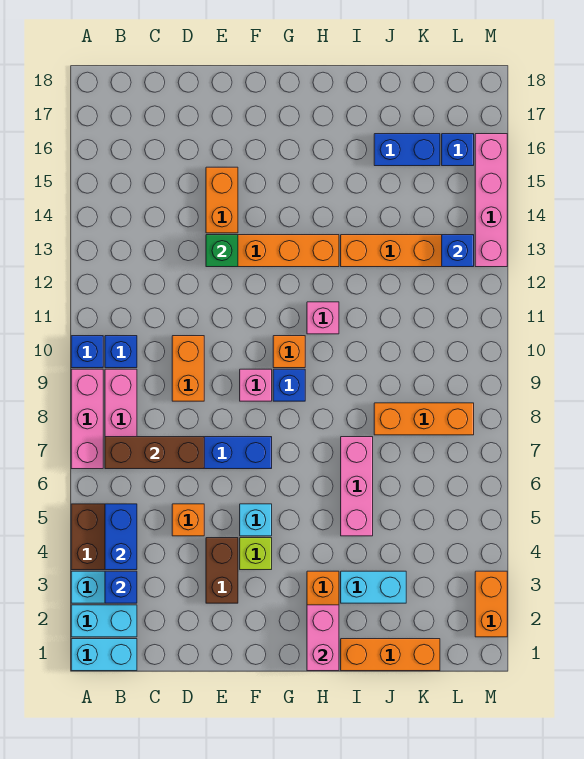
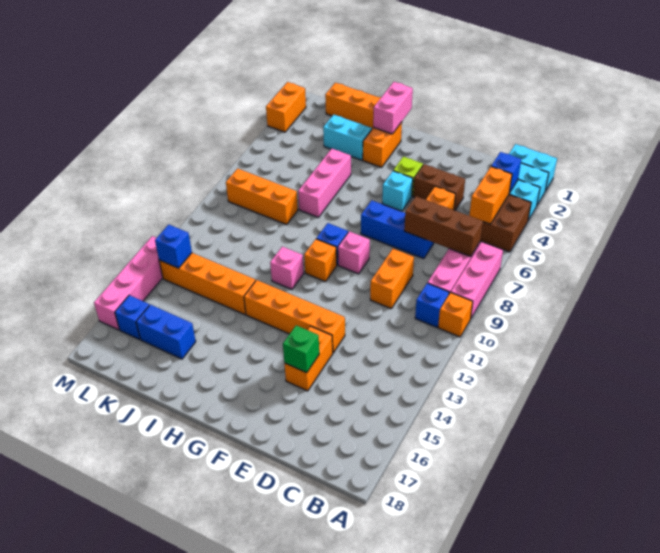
blue 1x1 brick [71,336,103,368] -> orange 1x1 brick [438,292,473,337]
blue 1x2 brick [105,504,137,570] -> orange 1x2 brick [469,167,512,224]
brown 1x2 brick [206,538,238,603] -> brown 1x2 brick turned to [413,164,465,210]
green 1x1 brick [206,235,238,267] -> green 1x1 brick moved to [283,325,319,373]

